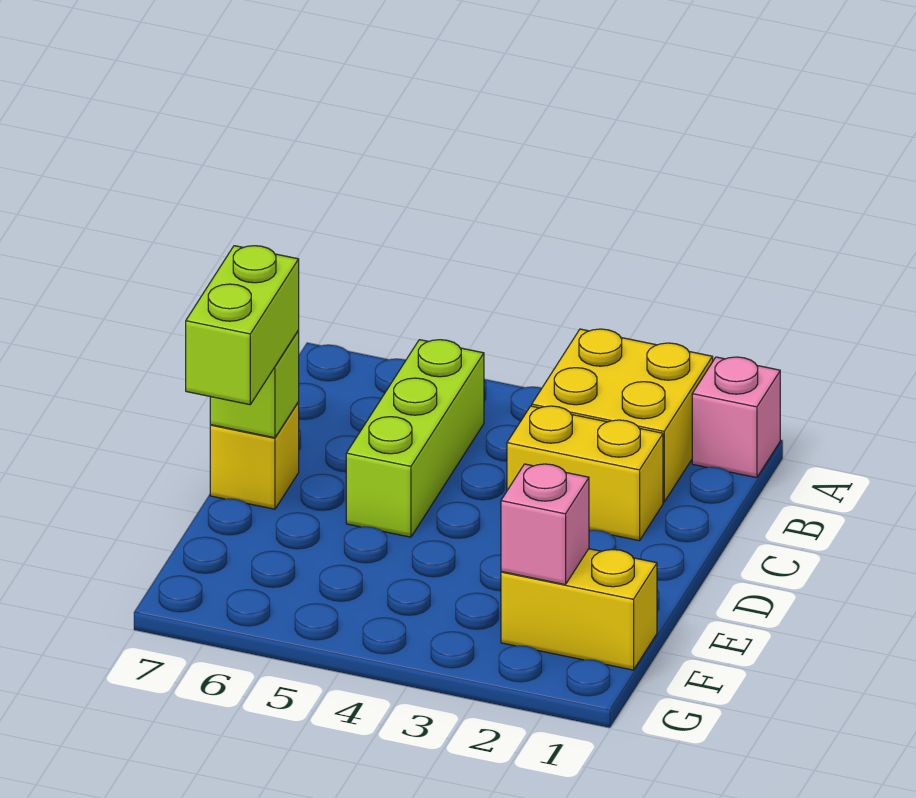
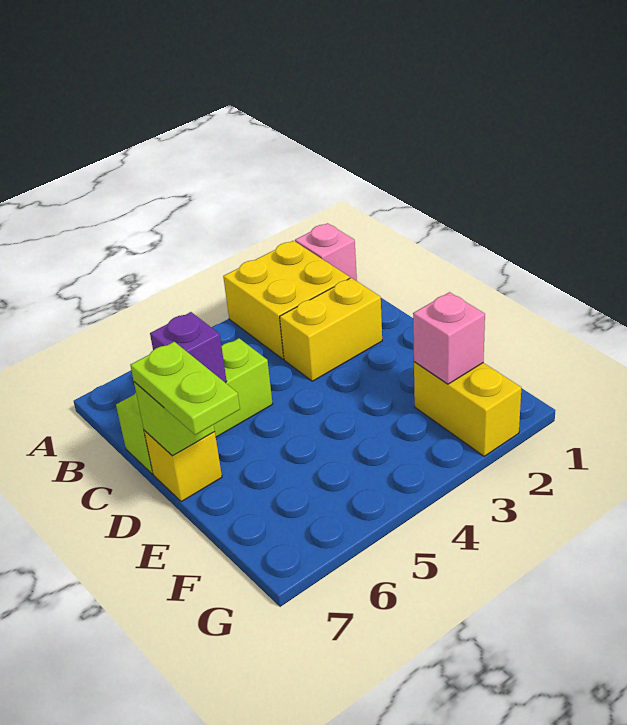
lime 1x3 brick [346,340,484,537] -> lime 1x3 brick turned to [116,338,273,474]
none -> purple 1x1 brick [150,312,227,383]
lime 1x2 brick [186,246,299,405] -> lime 1x2 plate [130,342,240,435]
yellow 1x2 brick [501,549,657,670] -> yellow 1x2 brick turned to [414,362,521,456]

